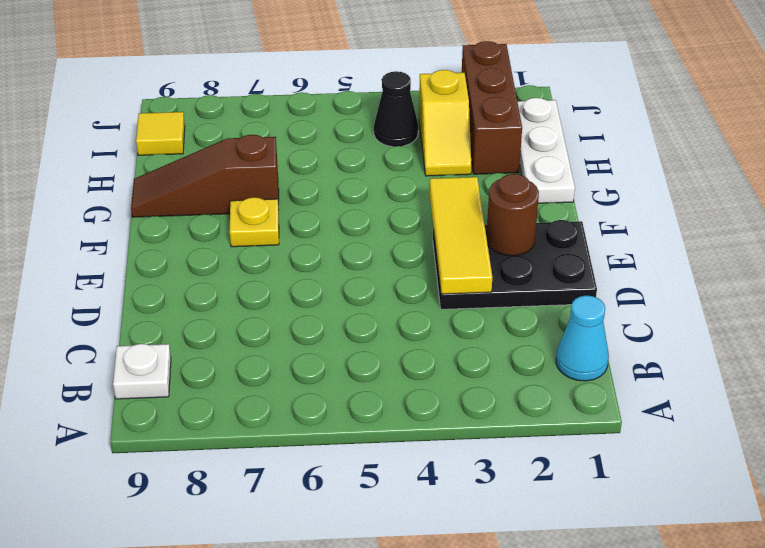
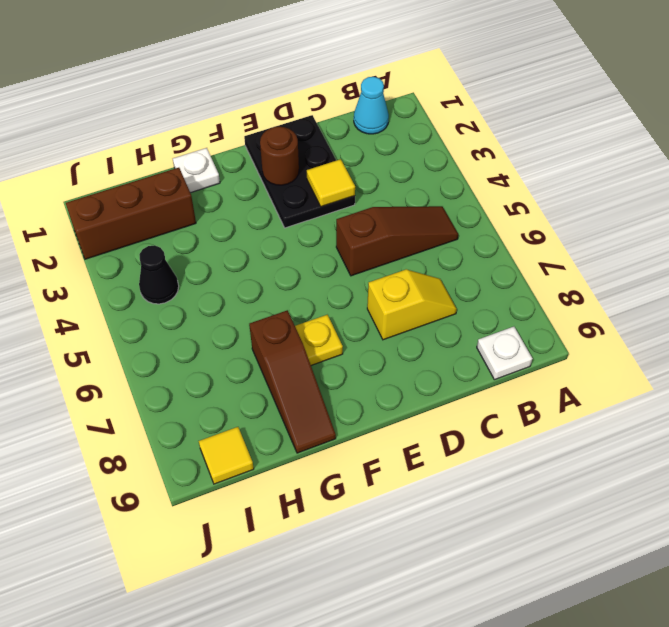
none -> brown 1x3 slope [336,206,458,276]
yellow 1x3 tile [430,177,492,294] -> yellow 1x1 tile [307,159,355,207]
white 1x3 plate [517,98,575,203] -> white 1x1 plate [173,148,220,193]
yellow 1x2 slope [419,70,471,176] -> yellow 1x2 slope moved to [367,270,457,340]

